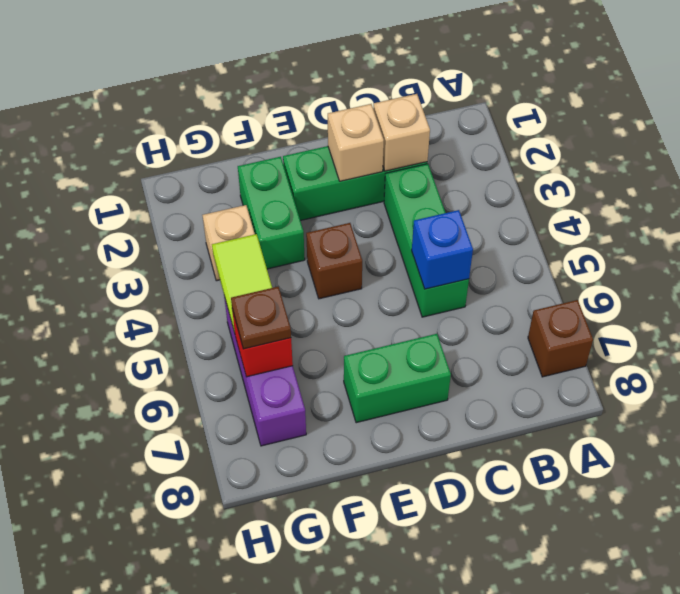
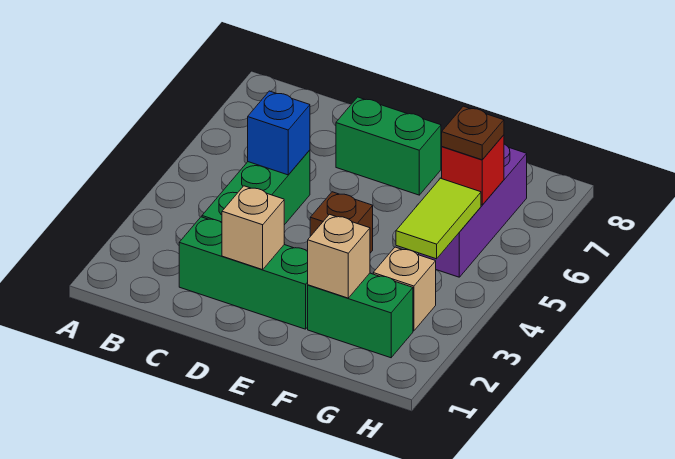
brown 1x1 brick [528,300,593,377] -> none
tan 1x1 brick [373,94,430,171] -> tan 1x1 brick moved to [308,214,370,298]
green 1x2 brick [238,157,305,269] -> green 1x2 brick turned to [308,273,413,358]

